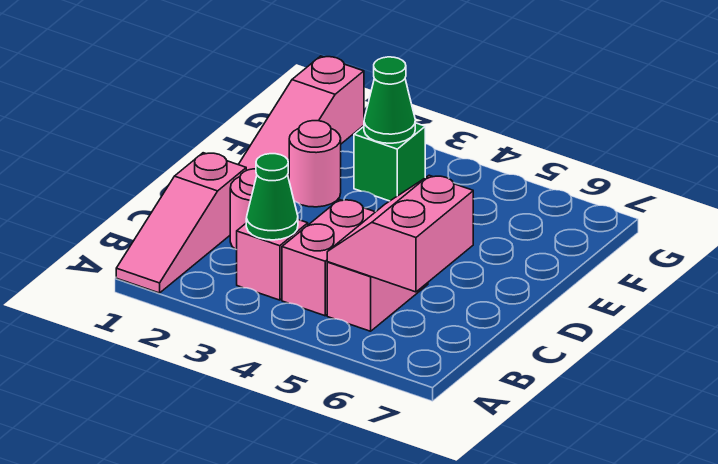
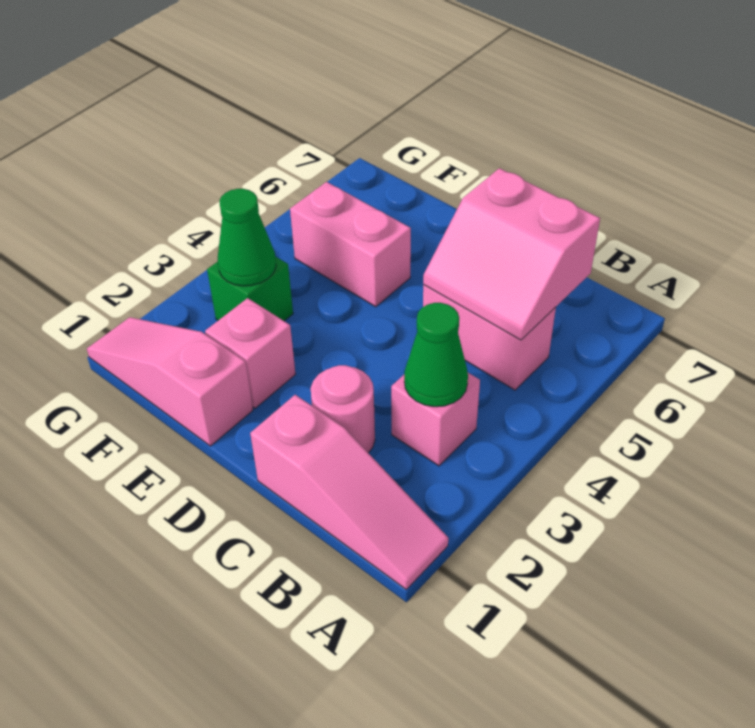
pink 1x2 brick [282,200,375,316] -> pink 1x2 brick moved to [290,182,411,307]
pink 1x3 slope [238,56,364,178] -> pink 1x3 slope turned to [87,317,253,446]
pink 1x1 round brick [289,121,341,207] -> pink 1x1 brick [205,298,296,408]

